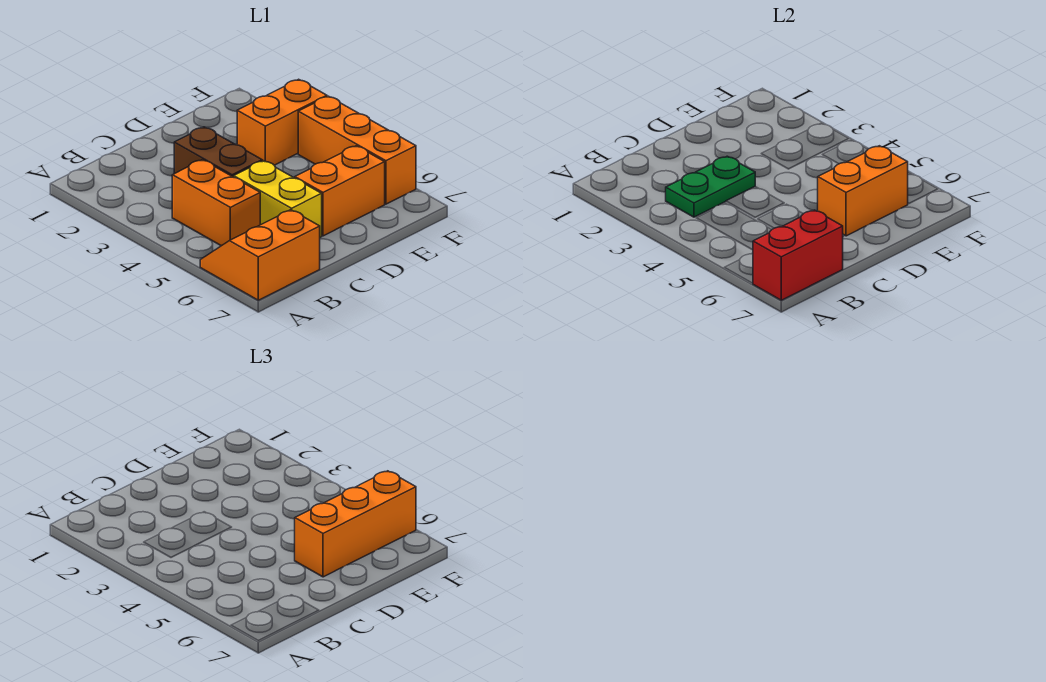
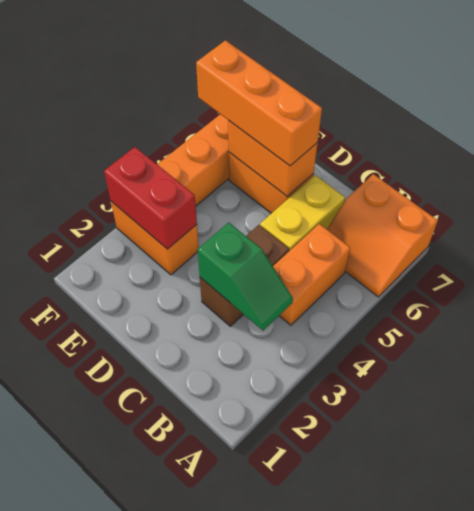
red 1x2 brick [753,210,843,300] -> red 1x2 brick moved to [104,147,197,249]
green 1x2 plate [666,156,755,217] -> green 1x2 slope [198,222,293,331]

